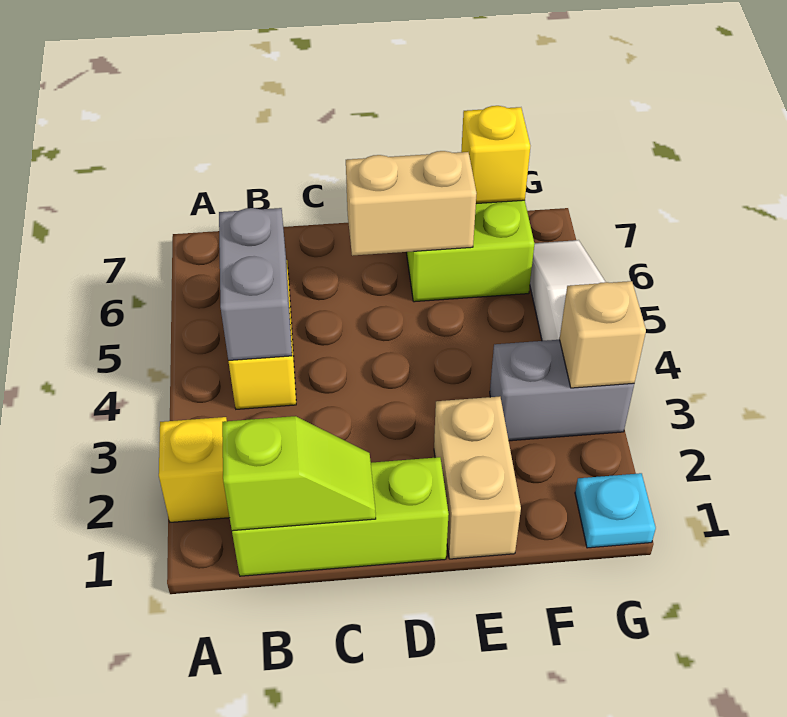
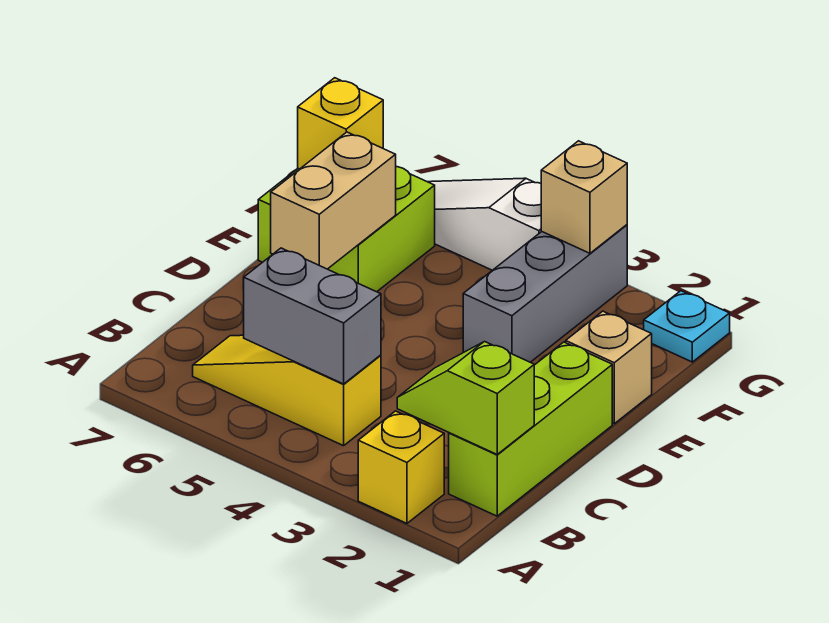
lime 1x2 slope [222,416,376,531] -> lime 1x2 slope turned to [397,342,534,454]
tan 1x2 brick [434,397,521,559] -> tan 1x1 brick [566,311,652,424]
grey 1x2 brick [490,340,634,441] -> grey 1x3 brick [463,225,627,362]

